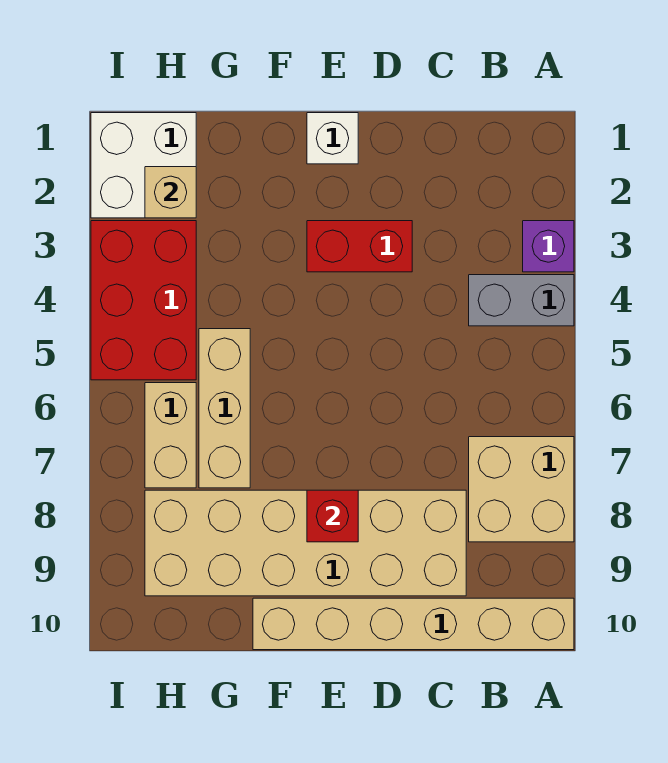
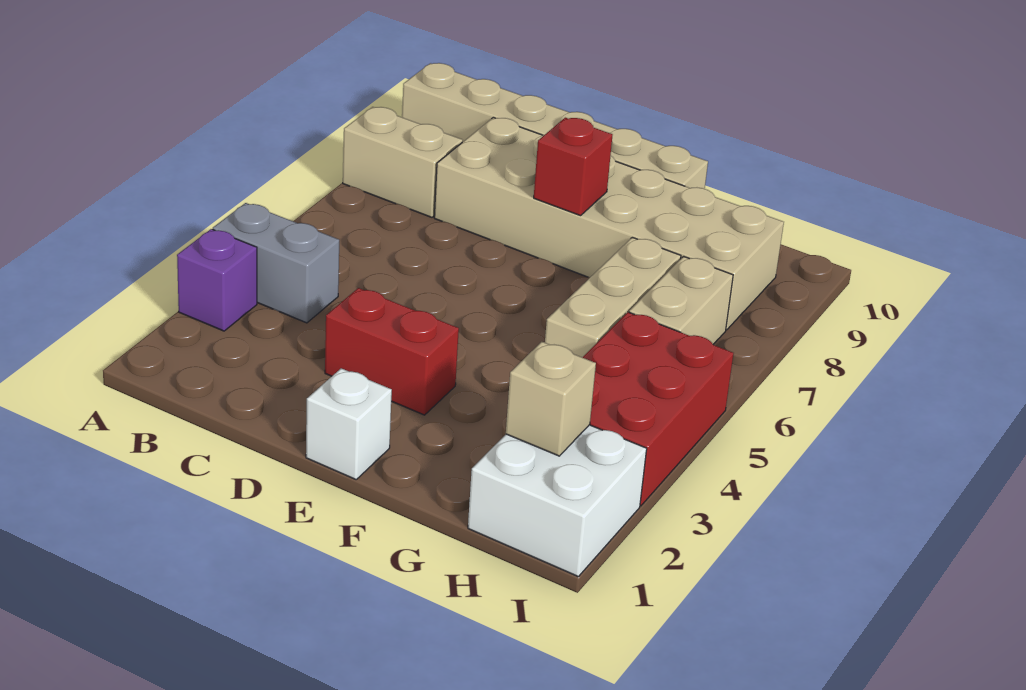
tan 2x2 brick [469,437,574,542] -> tan 1x2 brick [343,107,463,217]

